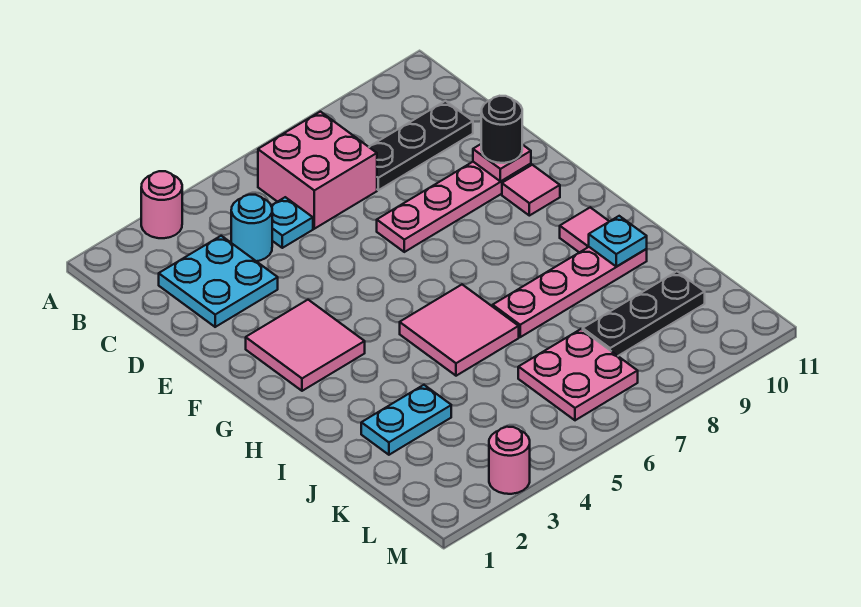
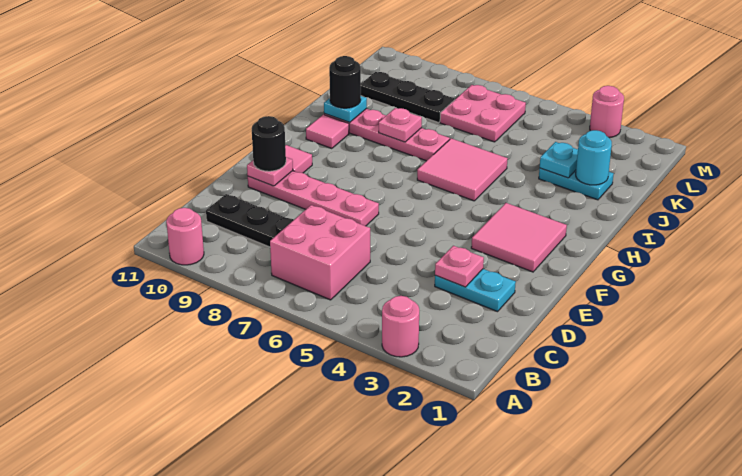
none -> pink 1x1 round brick [166,208,204,265]
cyan 2x2 plate [159,236,278,327] -> cyan 1x2 plate [435,269,516,312]
cyan 1x1 round brick [231,195,272,261] -> cyan 1x1 round brick moved to [576,130,612,185]
cyan 1x1 plate [271,197,313,248] -> cyan 1x1 plate moved to [540,142,578,178]
none -> pink 1x1 plate [435,246,484,287]
none -> pink 1x1 plate [379,108,422,142]
none -> black 1x1 round brick [329,56,361,108]

